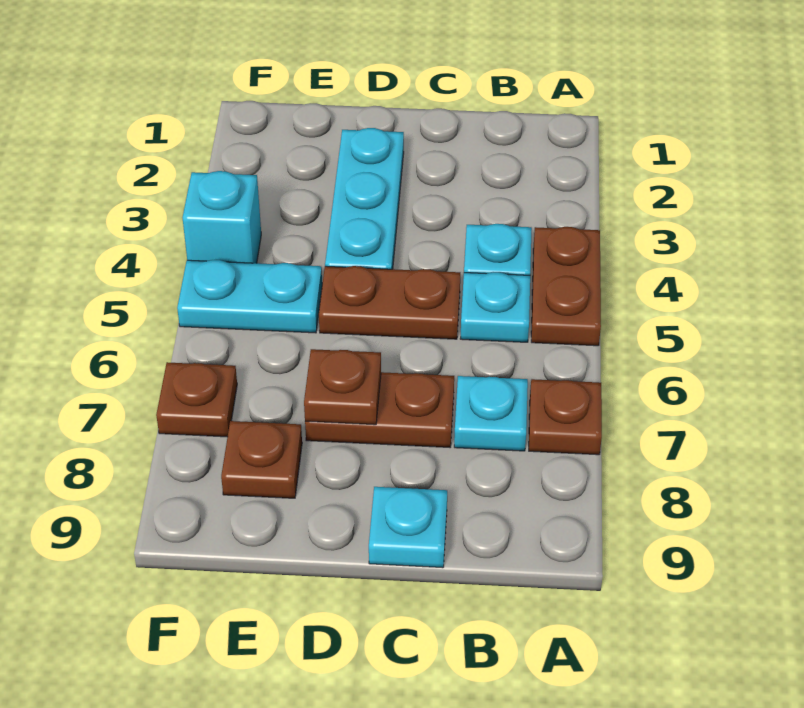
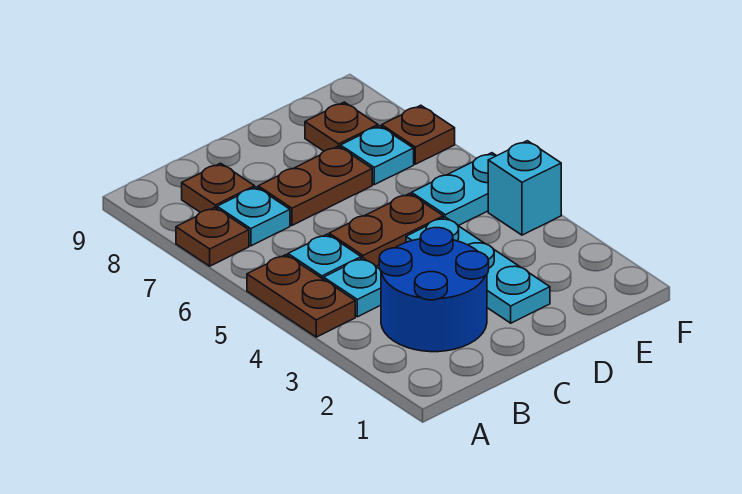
none -> blue 2x2 round brick [379,228,489,352]
cyan 1x1 plate [369,487,447,568] -> cyan 1x1 plate moved to [341,126,414,185]
brown 1x1 plate [304,349,381,425] -> brown 1x1 plate moved to [182,163,255,212]

